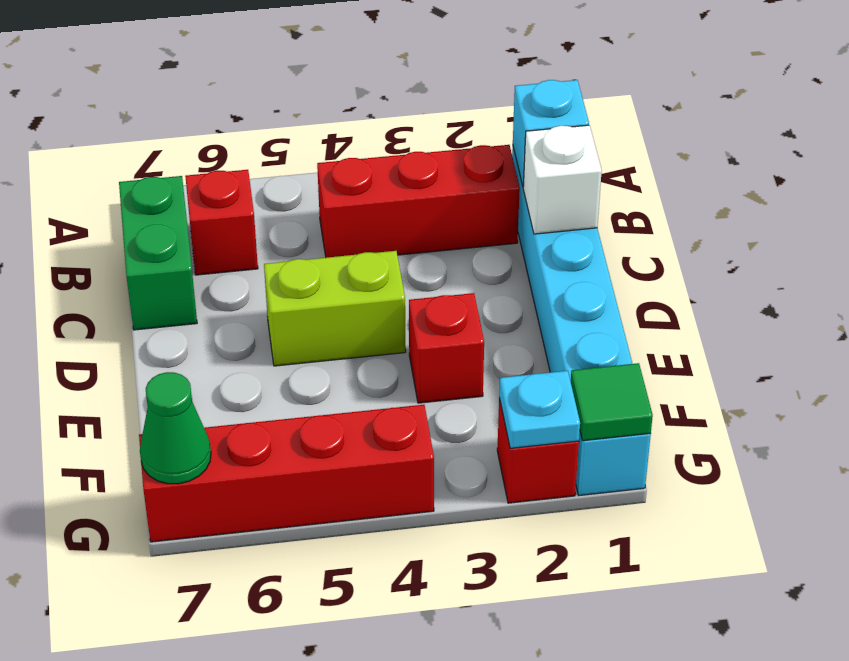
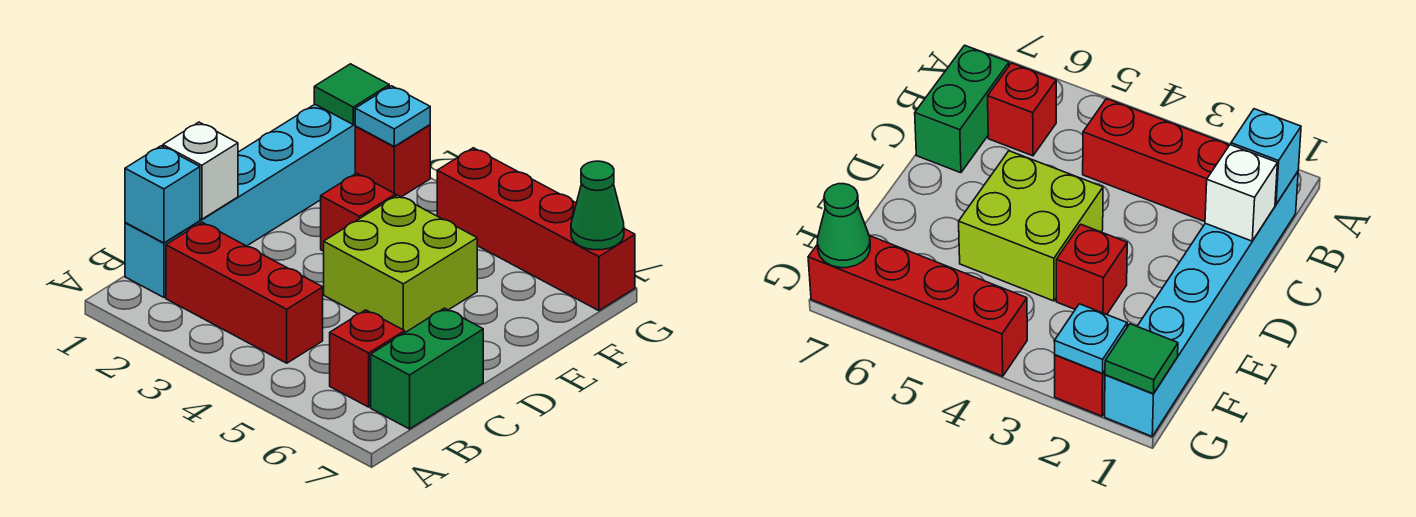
lime 1x2 brick [264,251,406,366] -> lime 2x2 brick [324,195,477,332]

